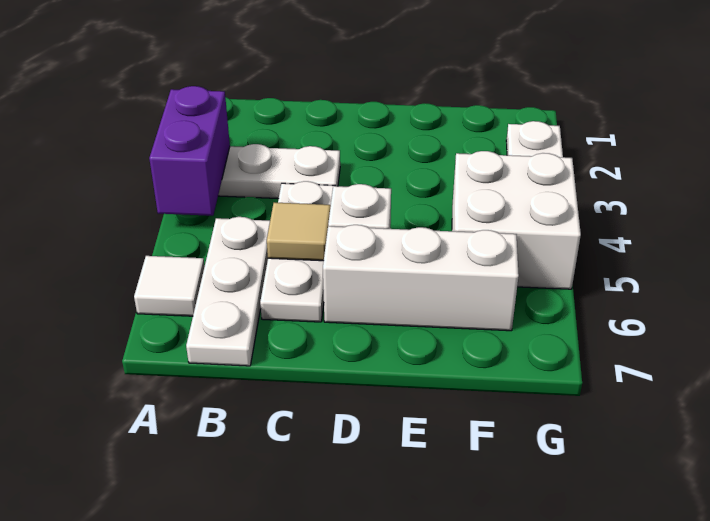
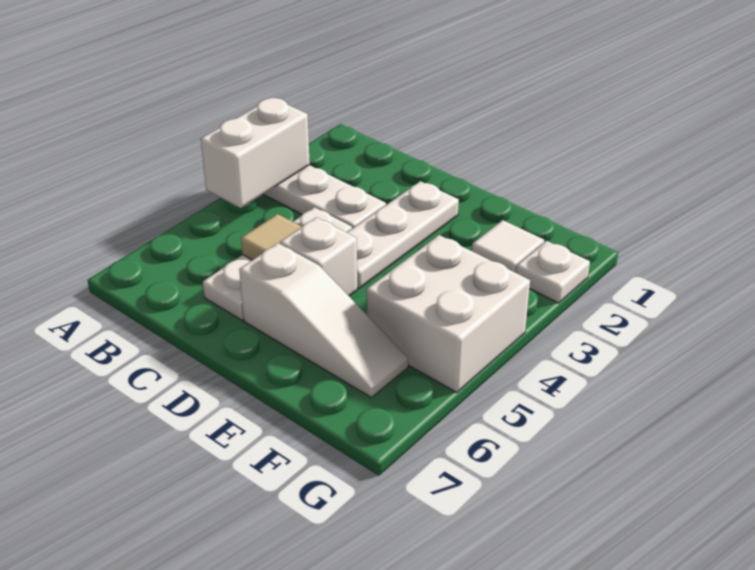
purple 1x2 brick [149,86,230,216] -> white 1x2 brick [201,98,310,208]
white 1x1 tile [134,256,205,316] -> white 1x1 tile moved to [472,220,544,273]
white 1x3 plate [186,217,270,366] -> white 1x3 plate moved to [347,181,459,288]
white 1x3 brick [323,225,519,331] -> white 1x3 slope [239,243,408,398]

